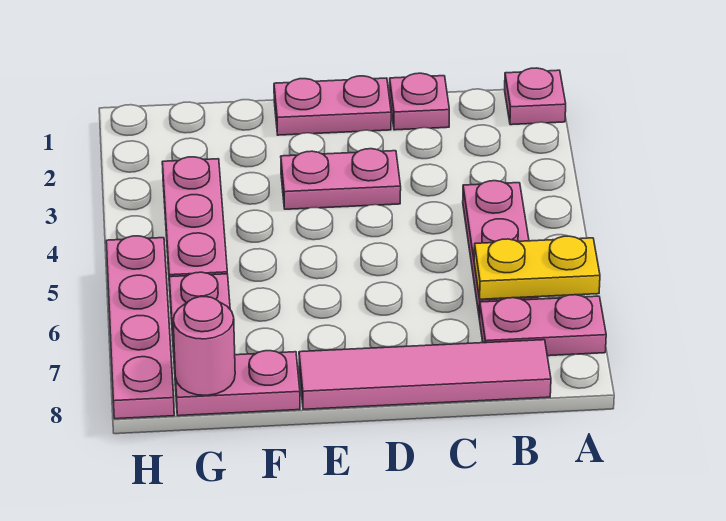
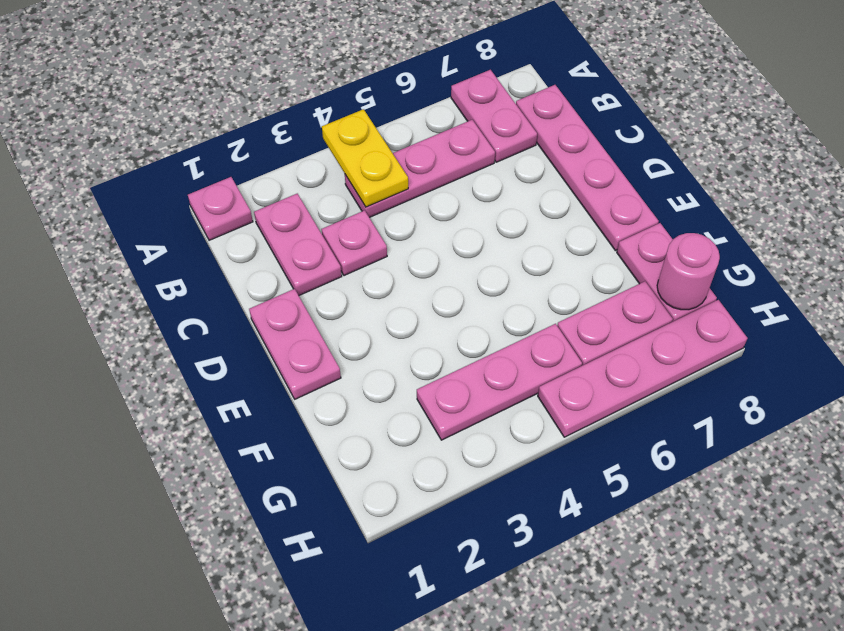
yellow 1x2 plate [474,236,600,299] -> yellow 1x2 plate moved to [322,109,408,207]
pink 1x4 tile [299,340,551,409] -> pink 1x4 plate [516,85,659,251]
pink 1x1 plate [390,73,449,130] -> pink 1x1 plate moved to [322,210,387,276]
pink 1x2 plate [281,149,401,209] -> pink 1x2 plate moved to [254,194,342,295]

